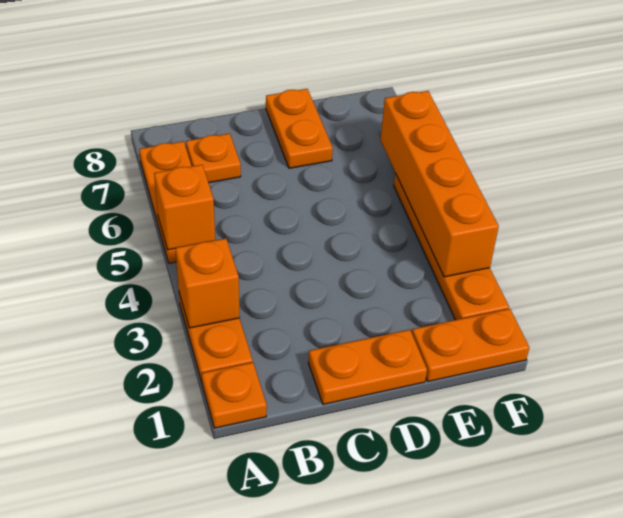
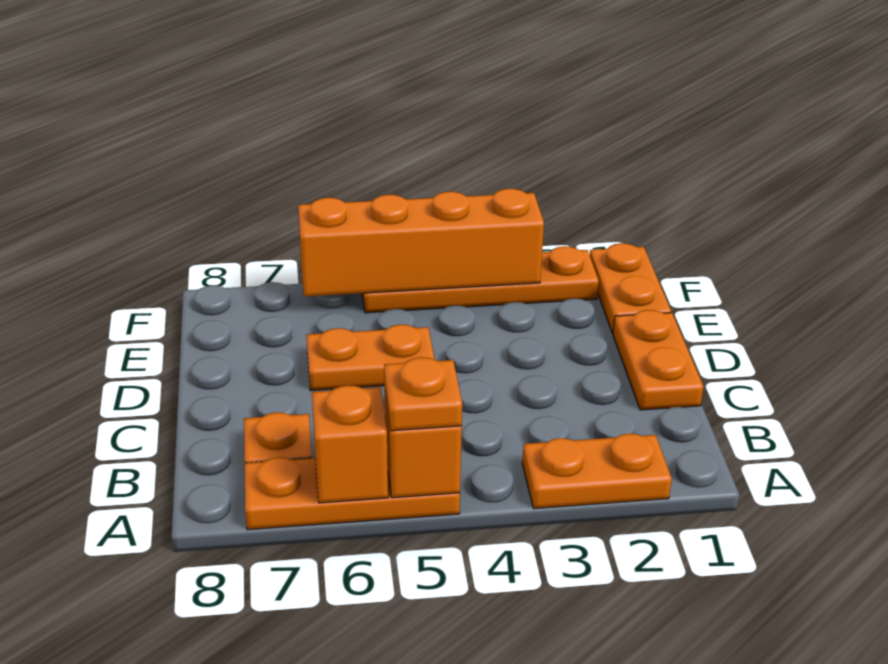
orange 1x1 plate [202,362,267,428] -> orange 1x1 plate moved to [384,357,462,431]
orange 1x1 brick [175,238,239,328] -> orange 1x1 brick moved to [312,385,388,503]
orange 1x2 plate [266,89,333,168] -> orange 1x2 plate moved to [307,325,434,391]

